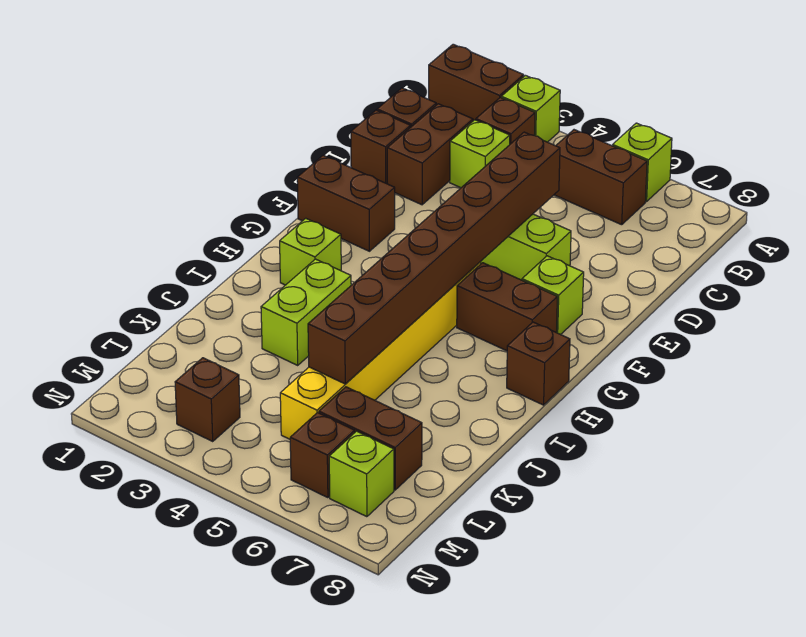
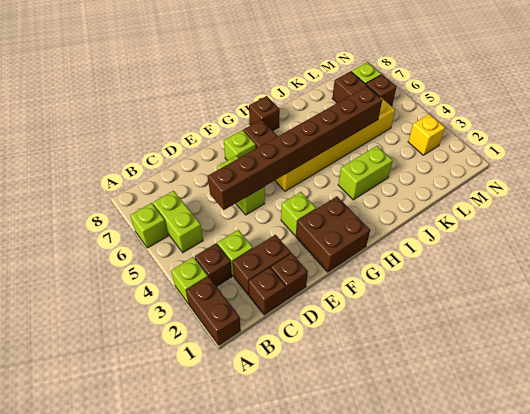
brown 1x2 brick [554,130,647,225] -> lime 1x2 brick [153,191,203,252]
brown 1x2 brick [297,155,395,251] -> brown 2x2 brick [296,196,370,272]
lime 1x1 brick [280,218,341,285] -> lime 1x1 brick moved to [281,192,316,236]
brown 1x1 brick [175,358,240,441] -> yellow 1x1 brick [408,114,445,155]

